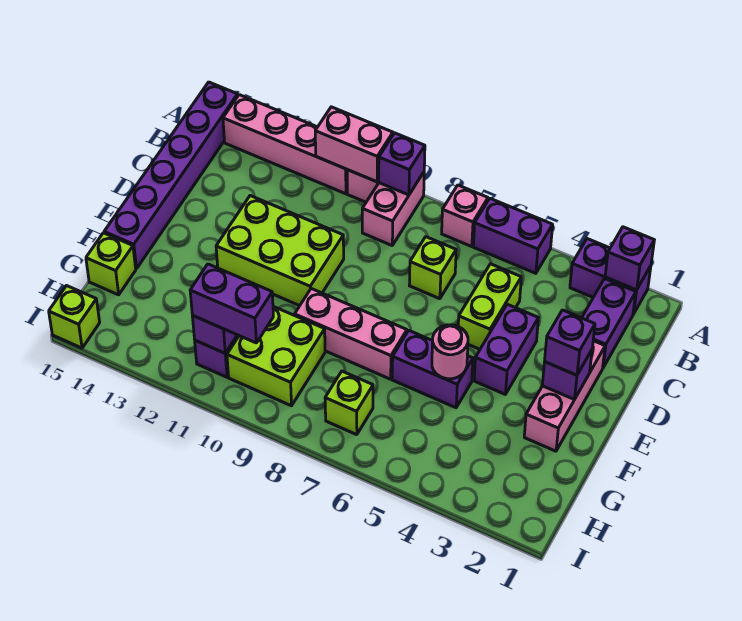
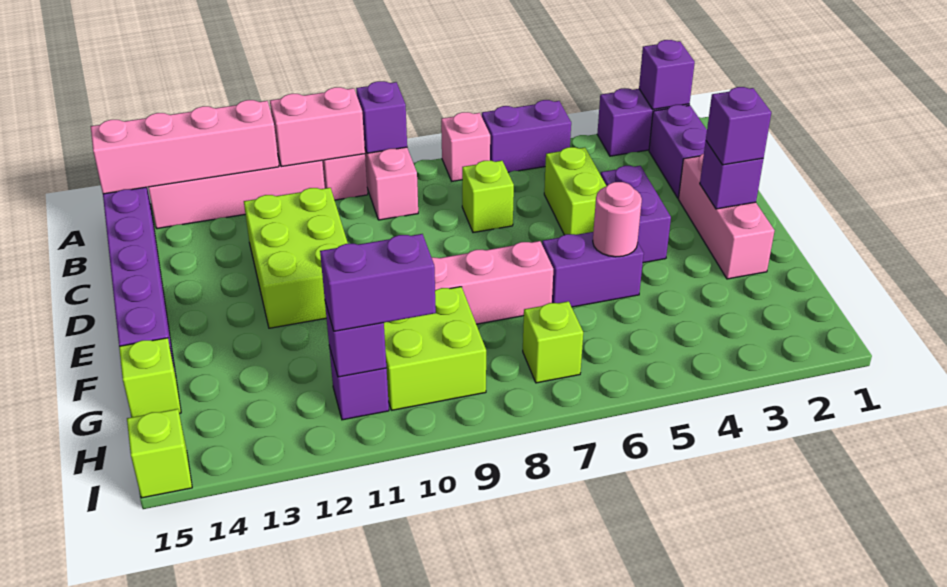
none -> pink 1x4 brick [91,100,279,194]
lime 2x3 brick [216,196,344,306] -> lime 2x3 brick turned to [244,188,348,328]

